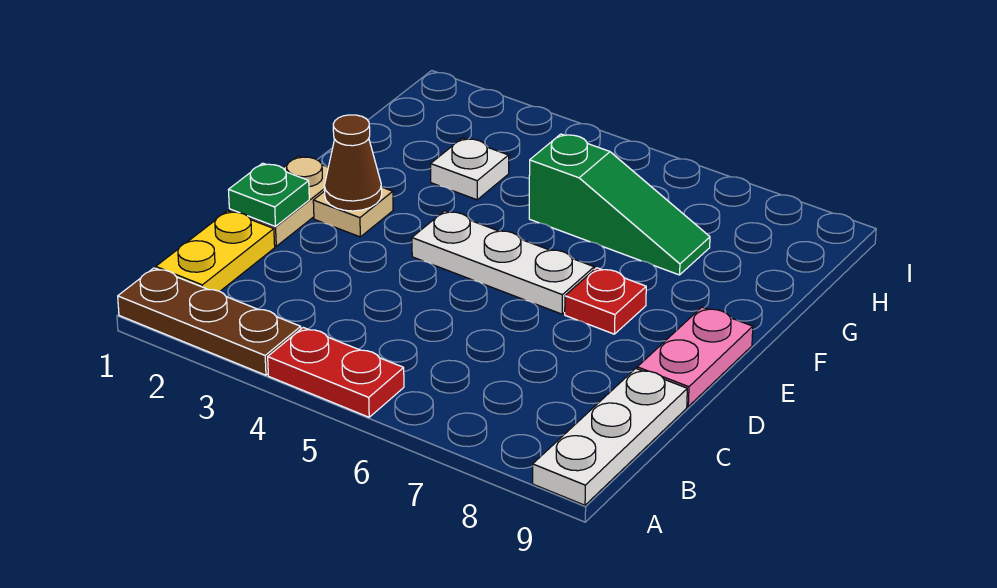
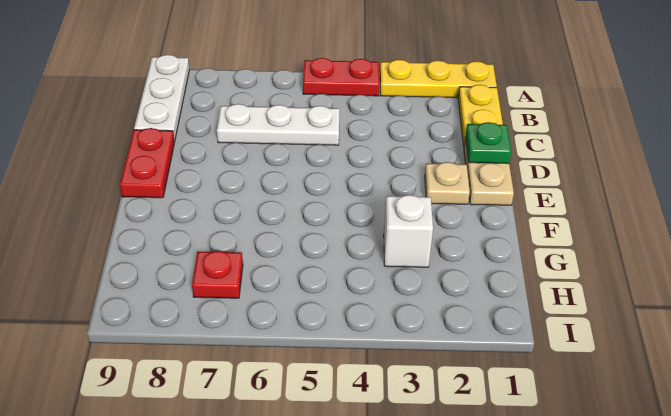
brown 1x3 plate [118,268,301,375] -> yellow 1x3 plate [380,60,497,98]
pink 1x2 plate [637,307,753,406] -> red 1x2 plate [120,128,175,198]
brown 1x1 cone [324,115,382,211] -> none
white 1x3 plate [412,211,594,314] -> white 1x3 plate moved to [217,104,340,145]
red 1x1 plate [565,268,646,334] -> red 1x1 plate moved to [192,251,243,298]
white 1x1 plate [431,138,509,200] -> white 1x1 brick [384,195,433,267]
green 1x3 slope [529,134,710,275] -> none

